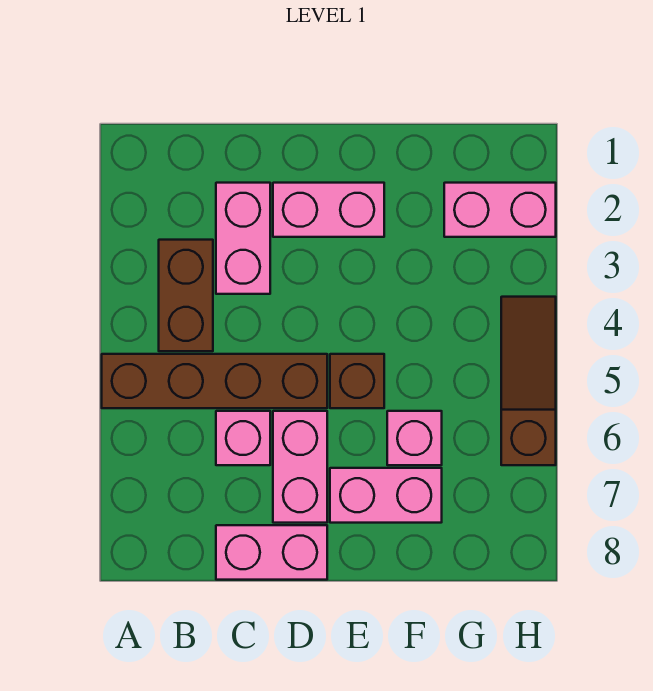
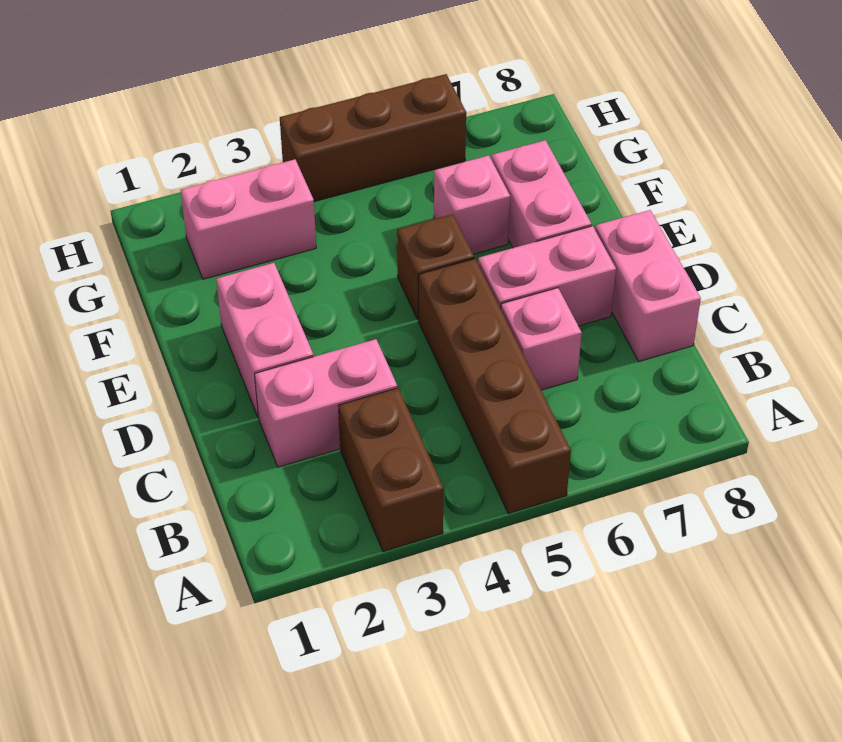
brown 1x2 brick [159,240,213,351] -> brown 1x2 brick turned to [338,388,444,552]
pink 1x2 brick [444,183,556,237] -> pink 1x2 brick turned to [181,159,316,279]
brown 1x3 slope [501,297,556,465] -> brown 1x3 brick [280,74,466,202]

